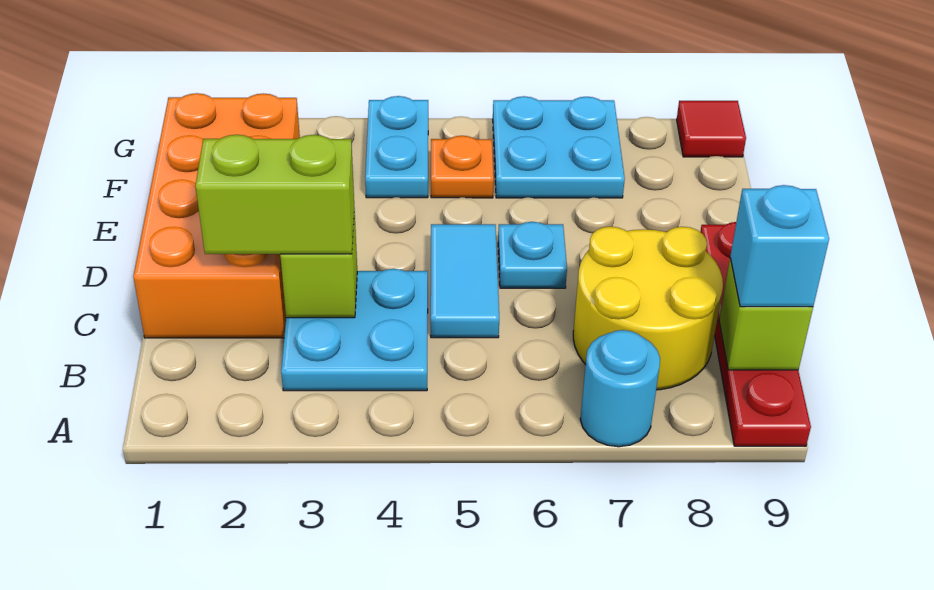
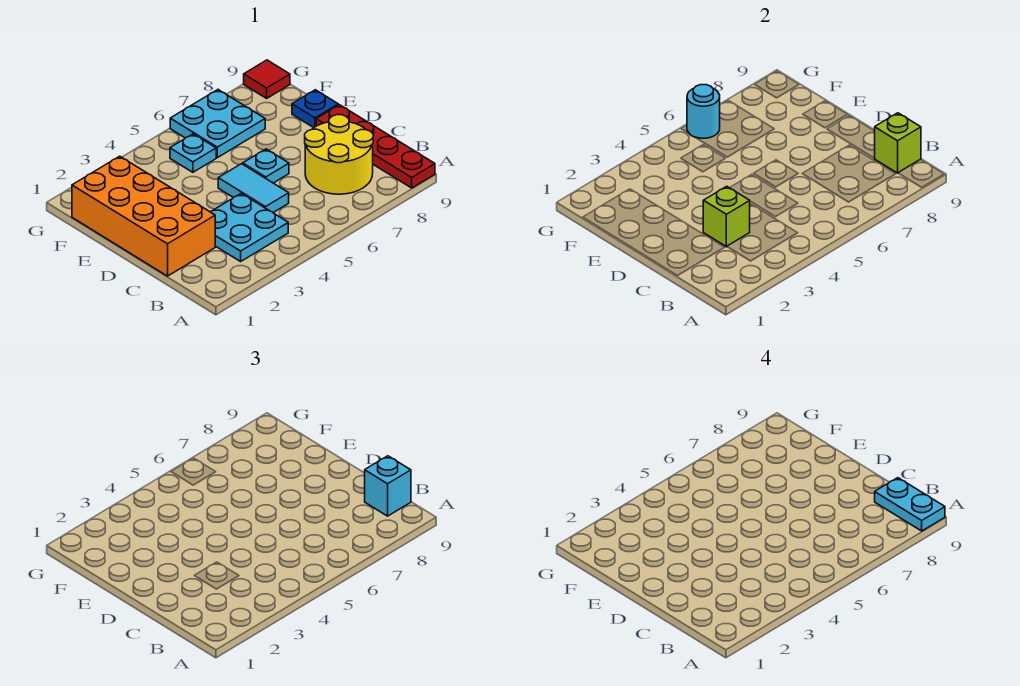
cyan 1x1 round brick [580,330,660,447] -> cyan 1x1 round brick moved to [687,85,720,138]
lime 1x2 brick [196,135,354,254] -> none
none -> blue 1x1 plate [292,90,338,128]
cyan 1x2 plate [365,96,428,198] -> cyan 1x2 plate moved to [875,478,945,531]
orange 1x1 plate [431,136,494,198] -> cyan 1x1 plate [170,134,216,172]

